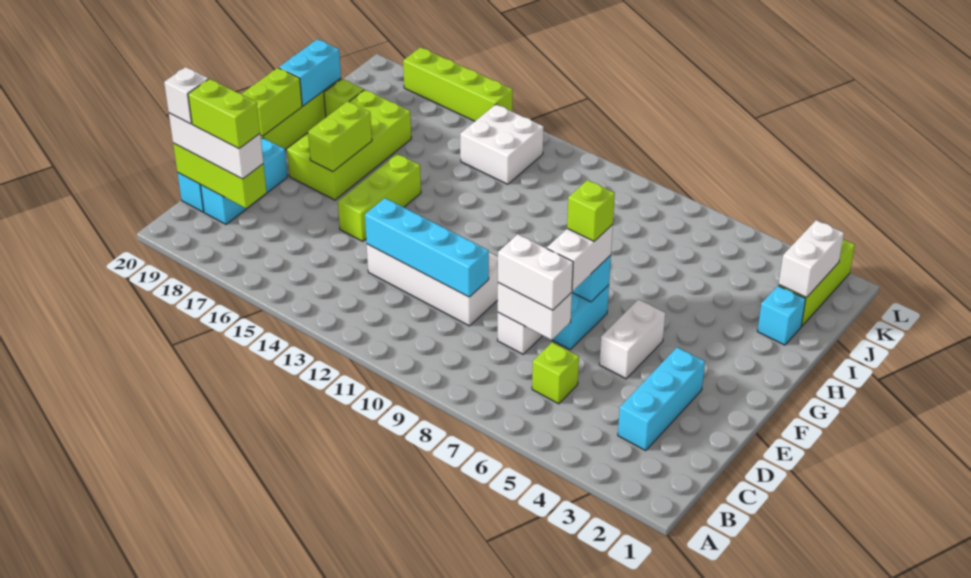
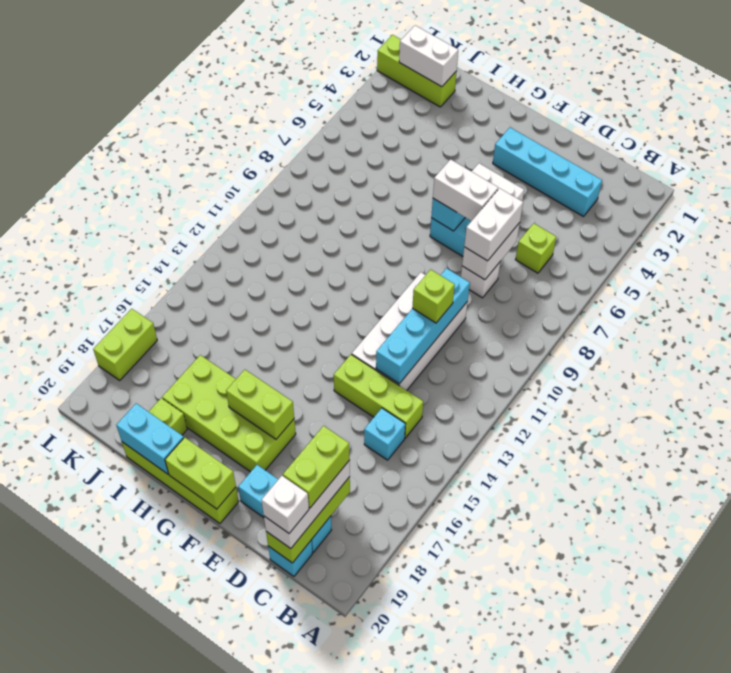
cyan 1x3 brick [618,347,705,451] -> cyan 1x4 brick [493,128,602,217]
lime 1x3 brick [338,154,421,241] -> lime 1x3 brick moved to [334,354,423,438]
lime 1x1 brick [567,180,615,241] -> lime 1x1 brick moved to [412,270,455,323]
cyan 1x1 brick [757,286,806,345] -> cyan 1x1 brick moved to [364,408,405,460]
white 2x2 brick [460,104,544,184] -> none
lime 1x4 brick [403,47,513,121] -> lime 1x2 brick [93,309,157,380]

